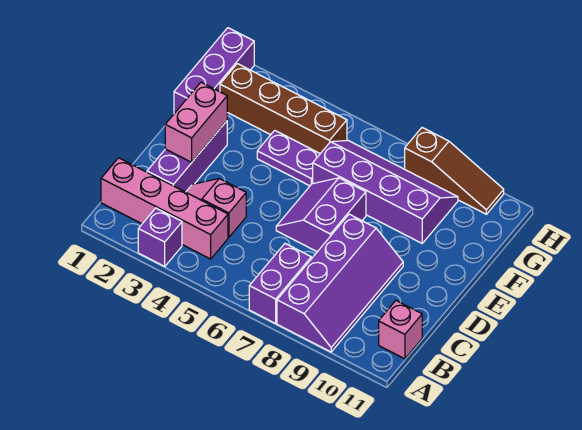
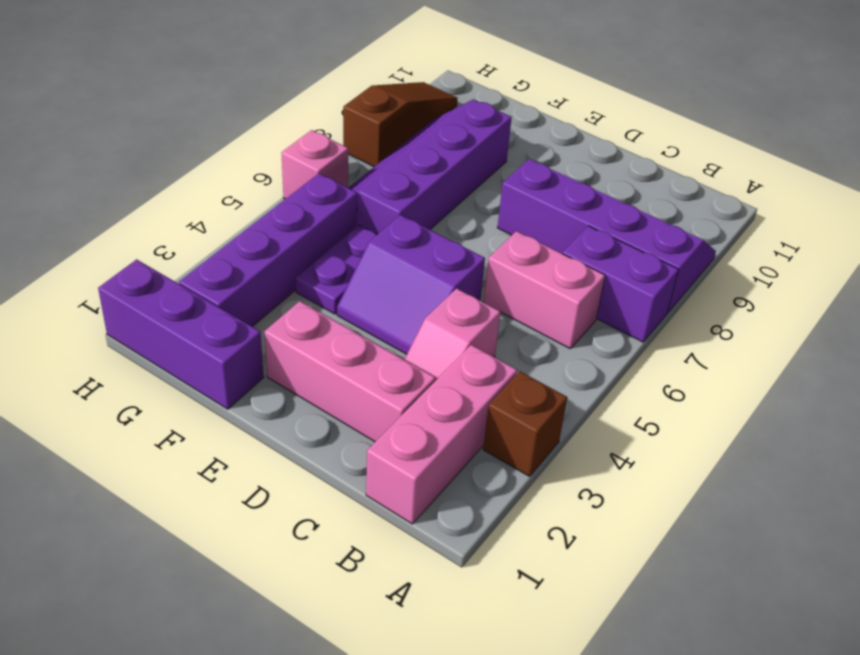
purple 1x1 brick [138,208,182,266] -> brown 1x1 brick [483,371,567,476]
pink 1x4 brick [101,158,228,259] -> pink 1x3 brick [366,345,517,524]
pink 1x1 brick [379,301,422,359] -> pink 1x1 brick moved to [281,130,348,199]
purple 1x3 brick [147,121,227,192] -> pink 1x3 brick [265,301,435,442]
pink 1x2 brick [165,82,227,162] -> pink 1x2 brick moved to [484,231,605,348]
purple 2x2 slope [276,178,366,252] -> purple 2x2 slope moved to [337,215,485,354]
brown 1x4 brick [220,64,347,154] -> purple 1x4 brick [179,173,357,327]

